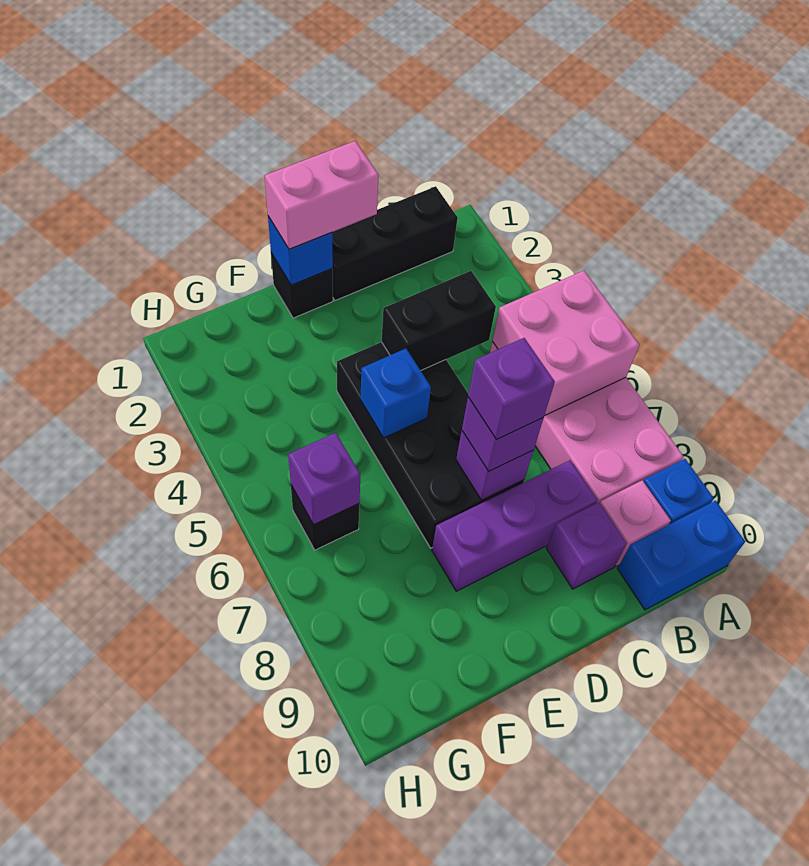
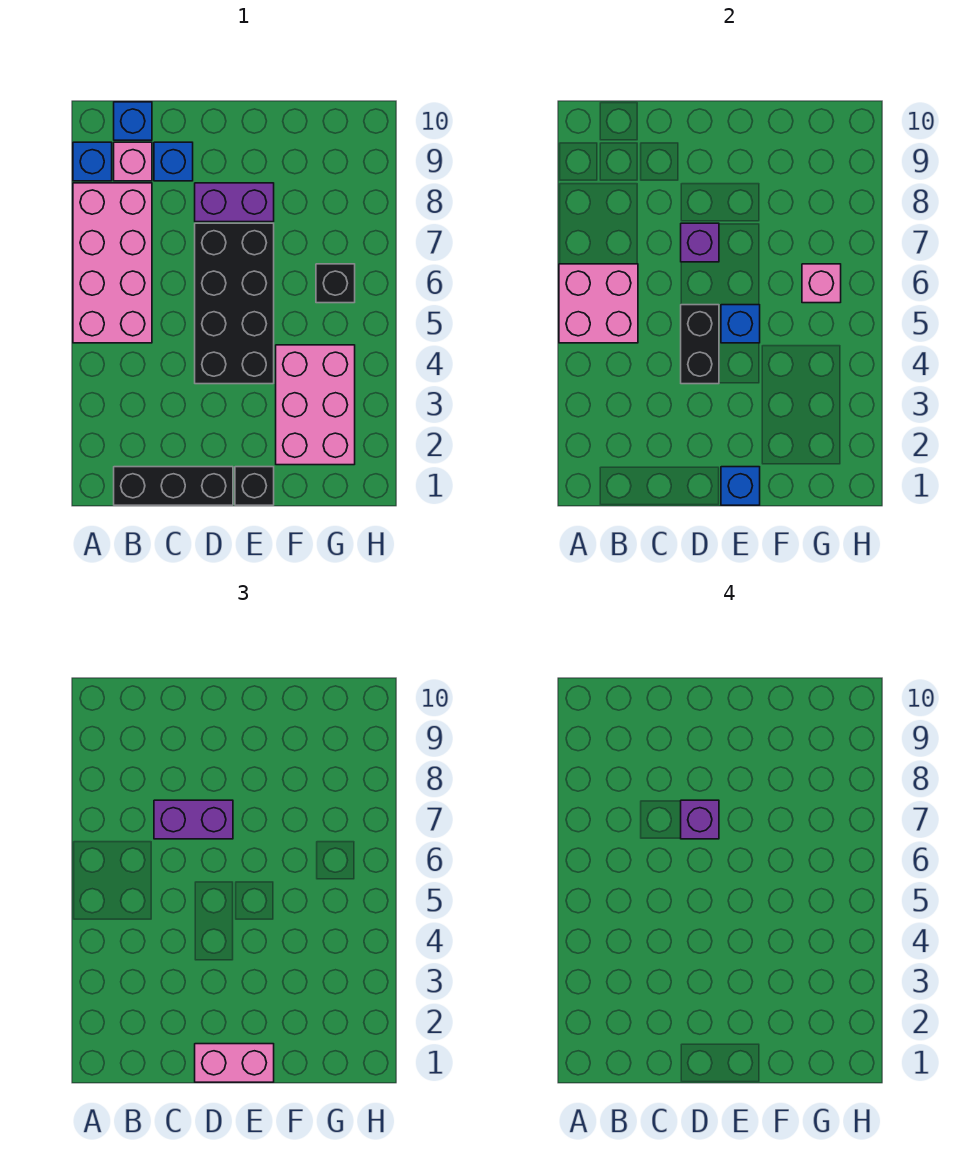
blue 1x2 brick [617,501,745,610] -> blue 1x1 brick [114,102,152,140]
black 1x2 brick [381,271,496,370] -> black 1x2 brick turned to [681,305,719,384]
purple 1x3 brick [432,460,597,591] -> purple 1x2 brick [195,183,274,222]
purple 1x1 brick [546,502,627,589] -> blue 1x1 brick [154,142,193,181]
purple 1x1 brick [462,397,543,472] -> purple 1x2 brick [154,800,233,839]
none -> pink 2x3 brick [276,345,355,465]
purple 1x1 brick [288,433,360,524] -> pink 1x1 brick [802,264,841,303]

